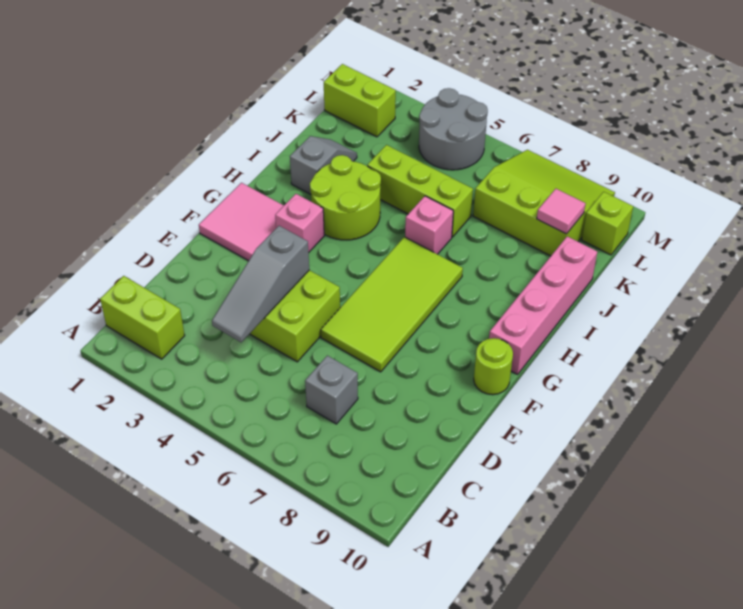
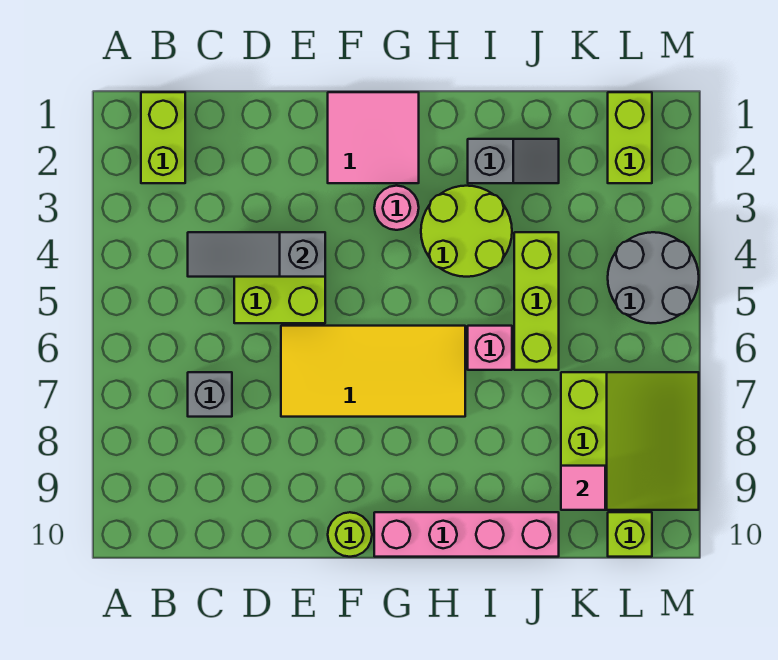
lime 2x4 tile [321,237,463,372] -> yellow 2x4 tile [281,326,465,417]
pink 1x1 brick [275,194,324,253] -> pink 1x1 round brick [374,186,419,230]

